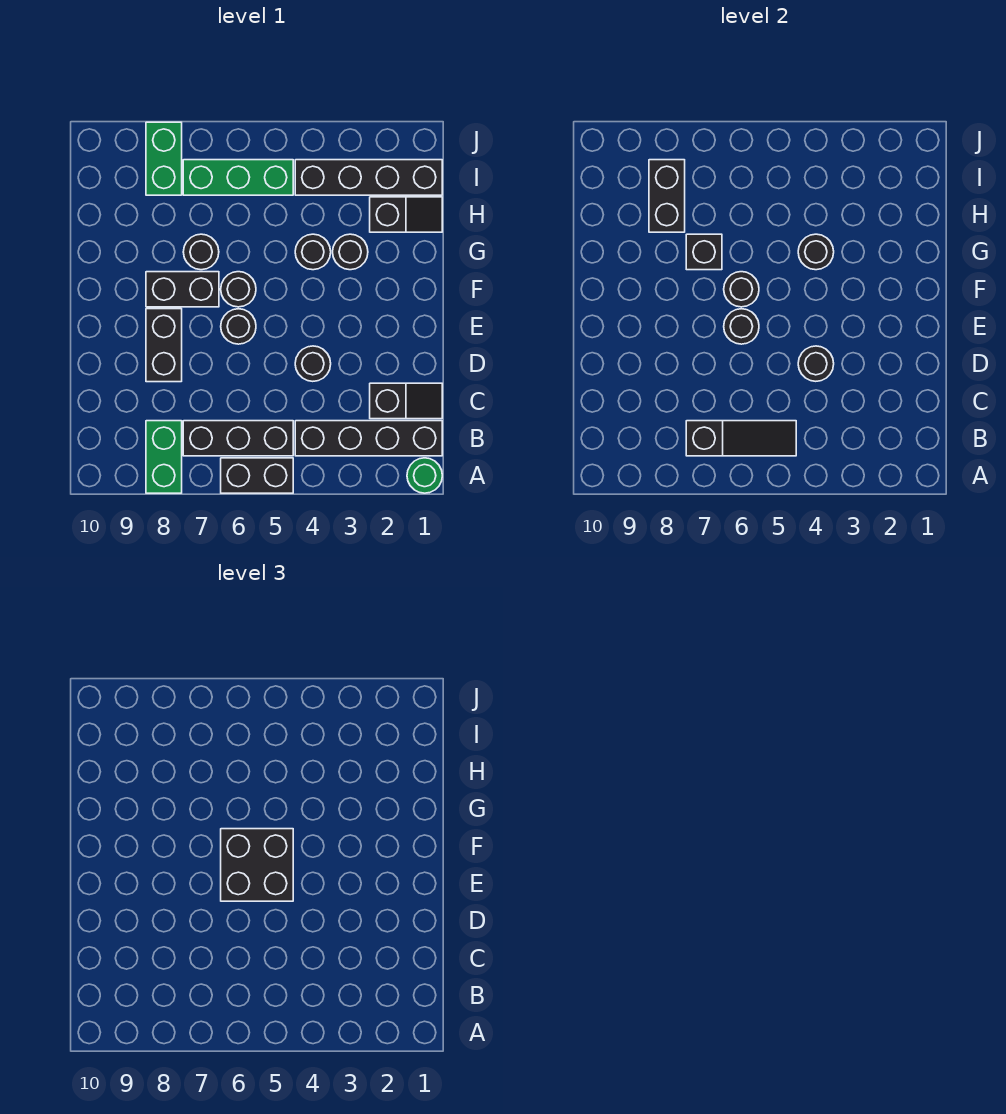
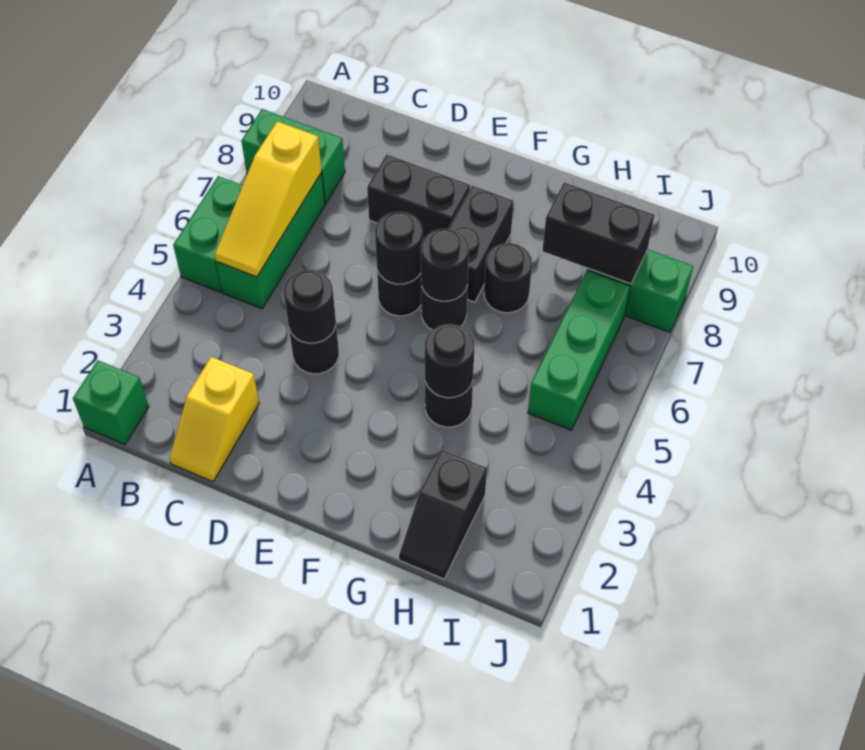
green 1x1 round brick [407,458,442,493] -> green 1x1 brick [73,360,149,444]
black 1x2 brick [221,458,293,493] -> green 1x2 brick [173,176,243,292]
black 1x4 brick [295,421,442,456] -> none
black 1x3 brick [183,421,293,456] -> green 1x3 brick [216,173,325,309]
black 1x3 slope [686,421,796,456] -> yellow 1x3 slope [215,121,322,277]
black 1x2 slope [370,383,442,419] -> yellow 1x2 slope [170,357,259,482]
black 2x2 brick [221,829,293,901] -> none
black 1x1 round brick [333,234,368,270] -> none
black 1x1 brick [686,234,722,270] -> none
black 1x4 brick [295,160,442,195] -> none

